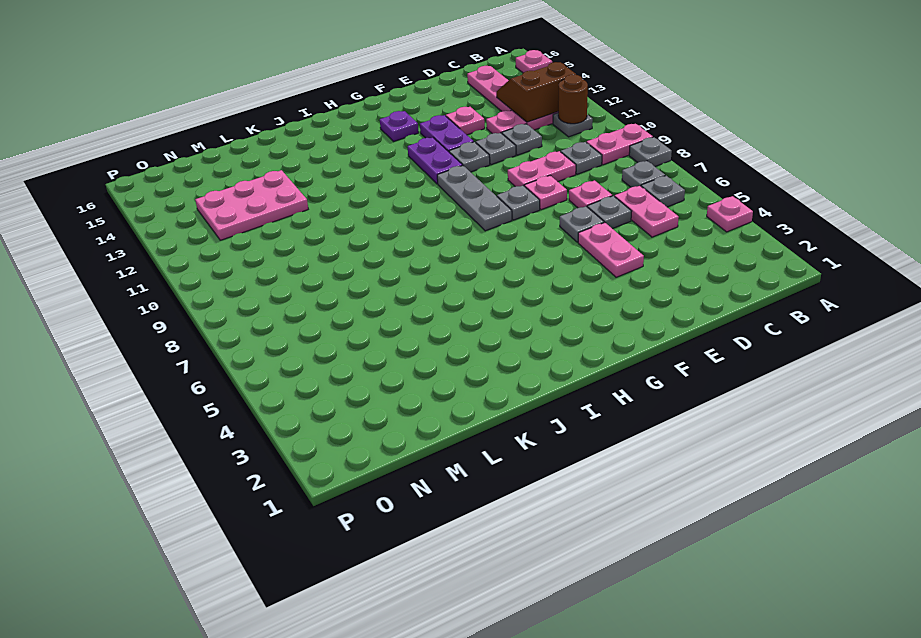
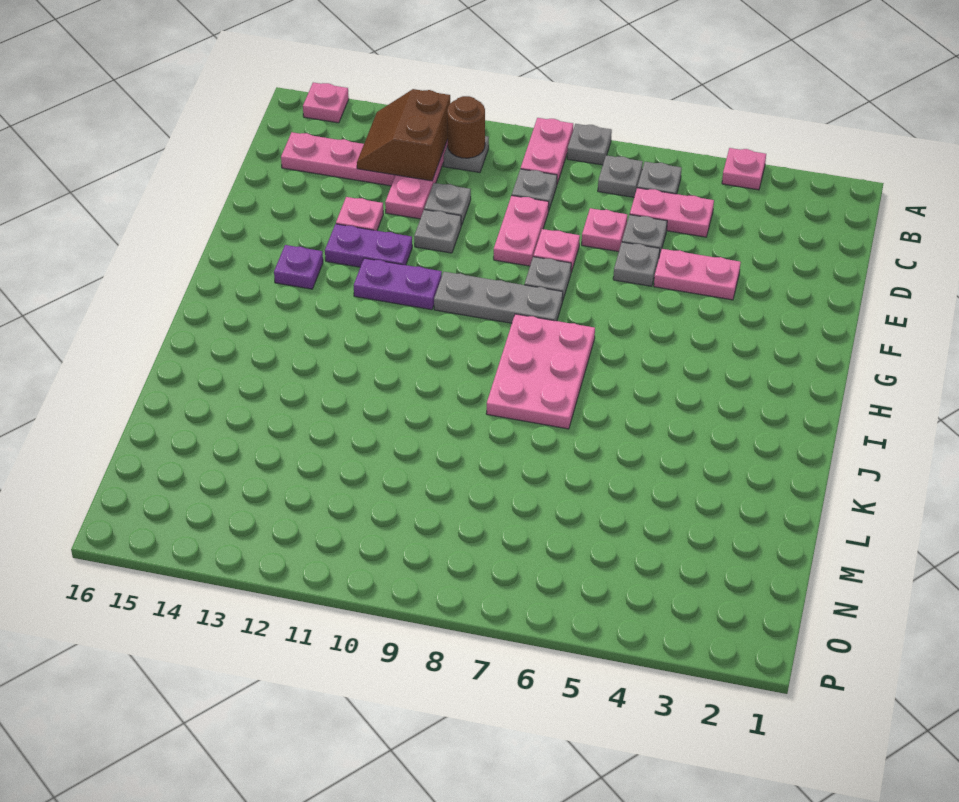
grey 1x1 plate [449,142,490,172] -> none
pink 2x3 plate [195,170,308,240] -> pink 2x3 plate moved to [486,314,595,429]

